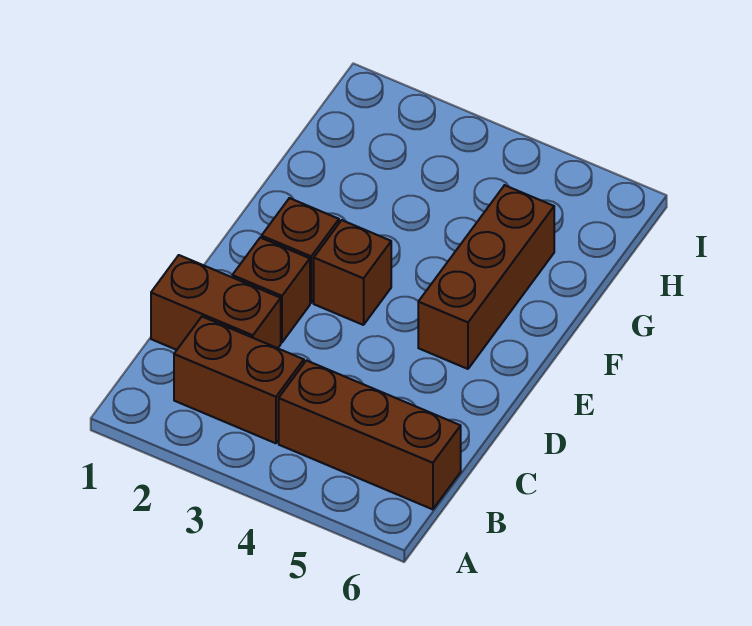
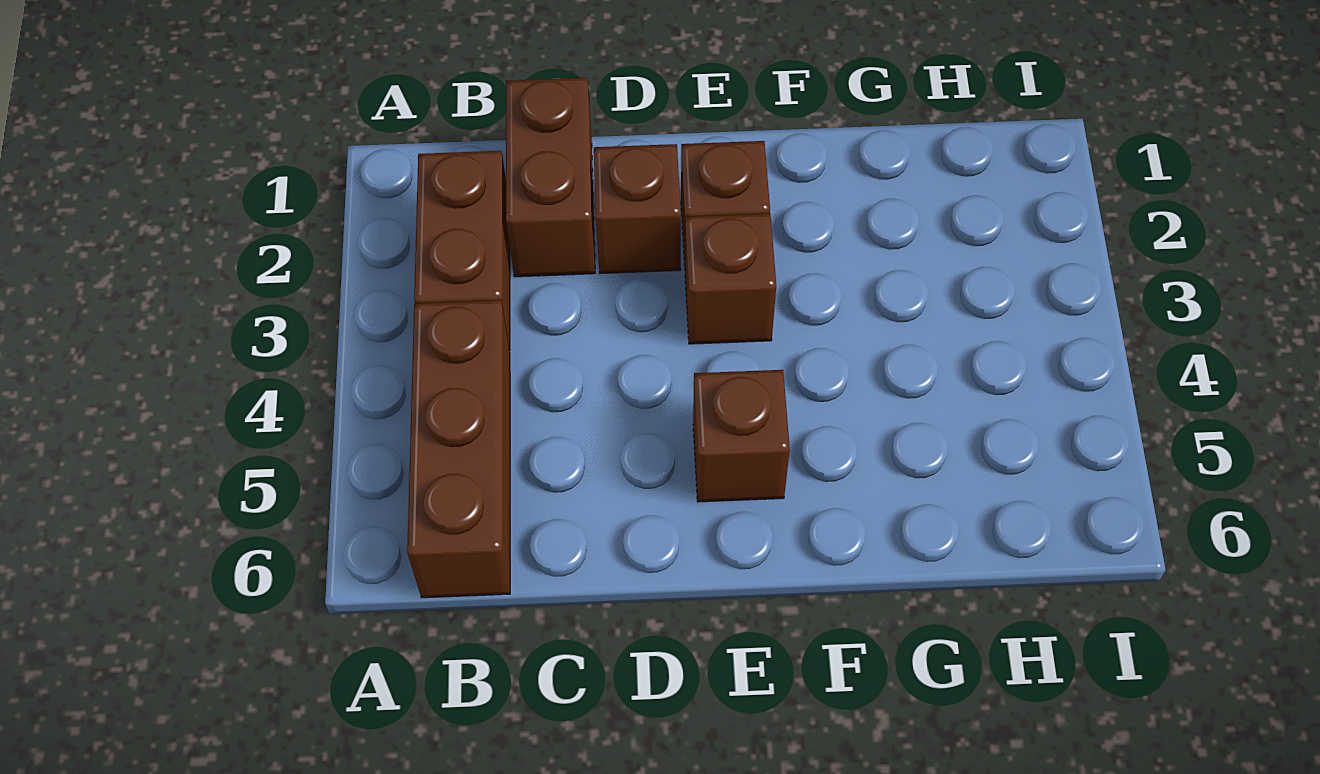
brown 1x3 brick [418,185,554,369] -> brown 1x1 brick [693,370,790,502]

